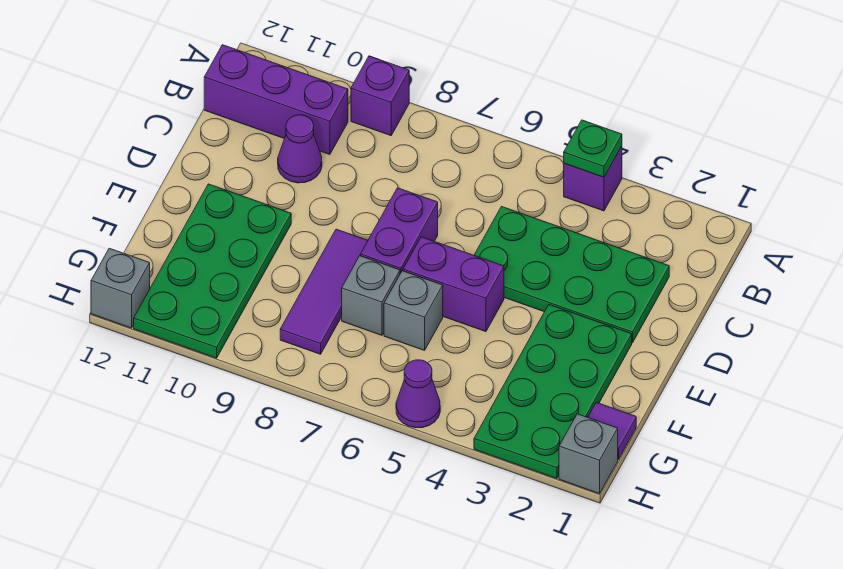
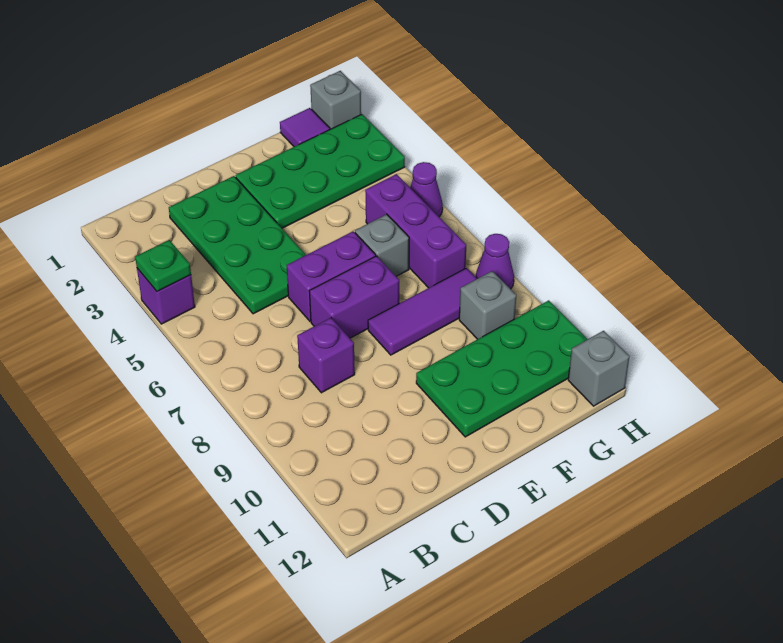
purple 1x1 brick [351,56,409,136] -> purple 1x1 brick moved to [297,318,355,393]
purple 1x3 brick [204,45,348,155] -> purple 1x3 brick moved to [365,174,466,288]
purple 1x1 cone [278,115,322,183] -> purple 1x1 cone moved to [476,234,514,289]
purple 1x2 brick [403,237,504,332] -> purple 1x2 brick turned to [287,231,376,321]
grey 1x1 brick [342,256,400,335] -> grey 1x1 brick moved to [459,271,516,339]

